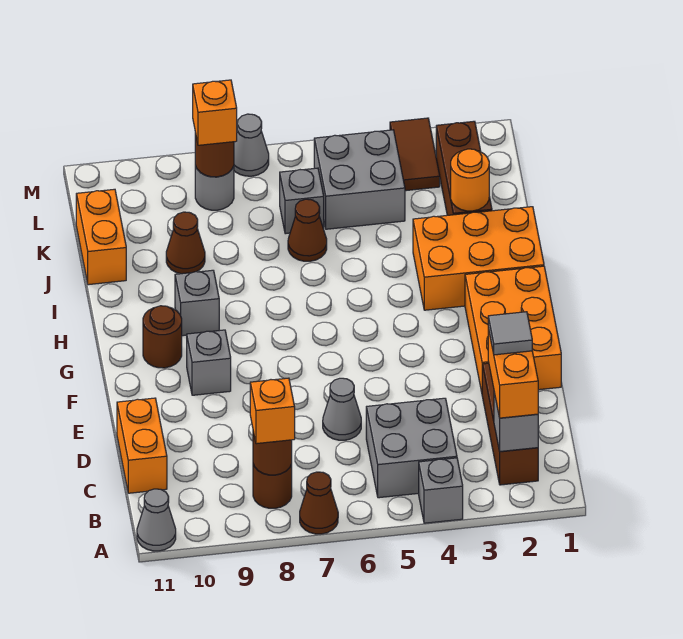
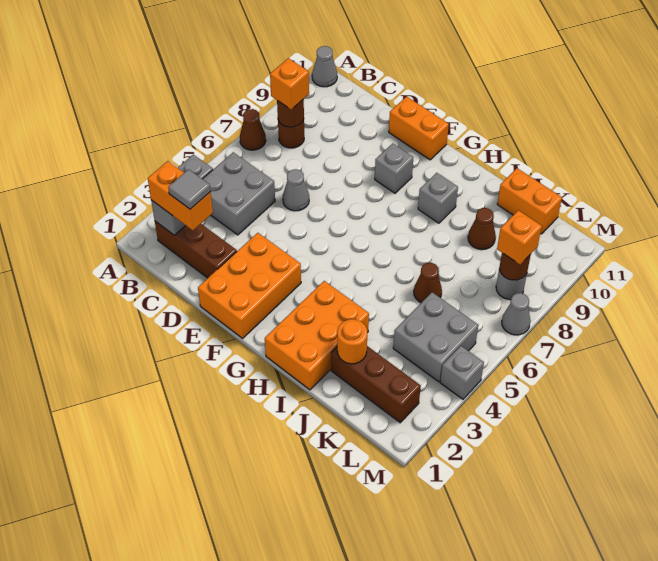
orange 1x2 brick [117,398,167,493] -> orange 1x2 brick moved to [389,96,449,160]
orange 2x3 brick [465,266,561,392] -> orange 2x3 brick turned to [198,233,301,338]
brown 1x1 round brick [143,306,182,368] -> none
grey 1x1 brick [280,168,324,234] -> grey 1x1 brick moved to [440,346,484,399]
brown 1x2 tile [390,118,440,191] -> none

